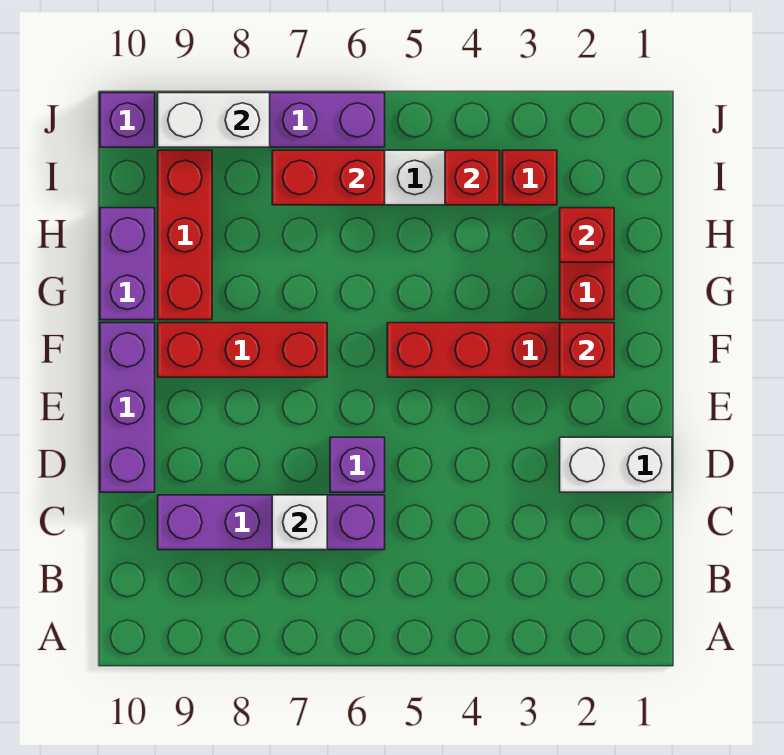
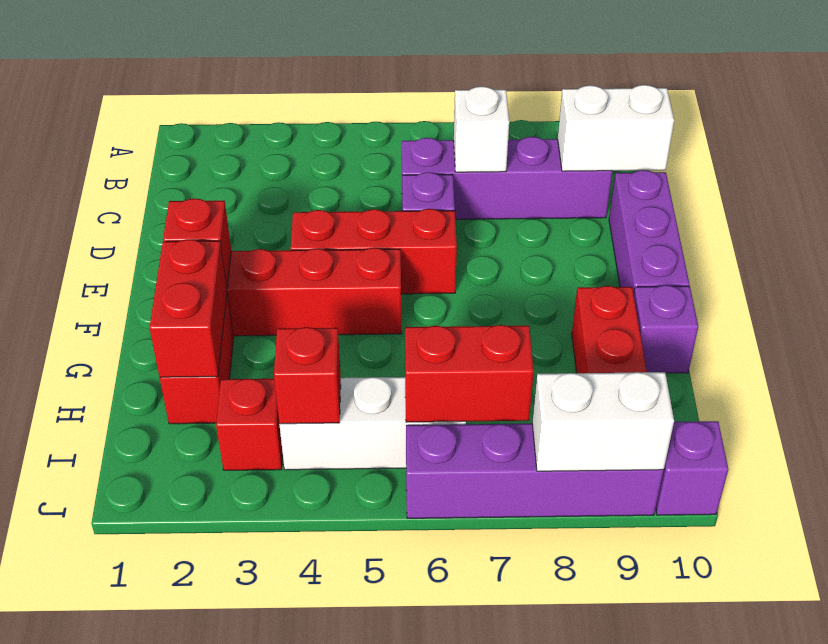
white 1x2 brick [560,437,672,492] -> white 1x2 brick moved to [558,85,674,171]
red 1x3 brick [158,323,327,377] -> red 1x3 brick moved to [291,209,457,294]
purple 1x2 brick [100,208,155,320] -> purple 1x1 brick [634,285,698,373]
red 1x1 brick [560,208,614,262] -> red 1x2 brick [150,239,227,377]

